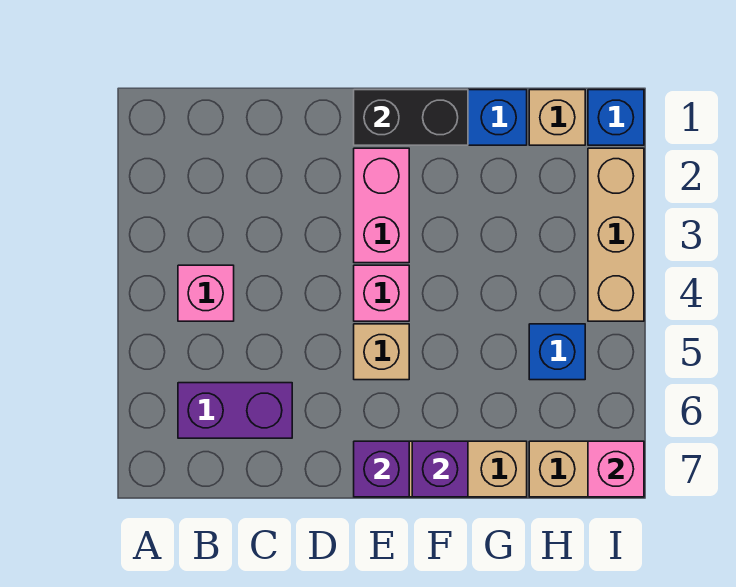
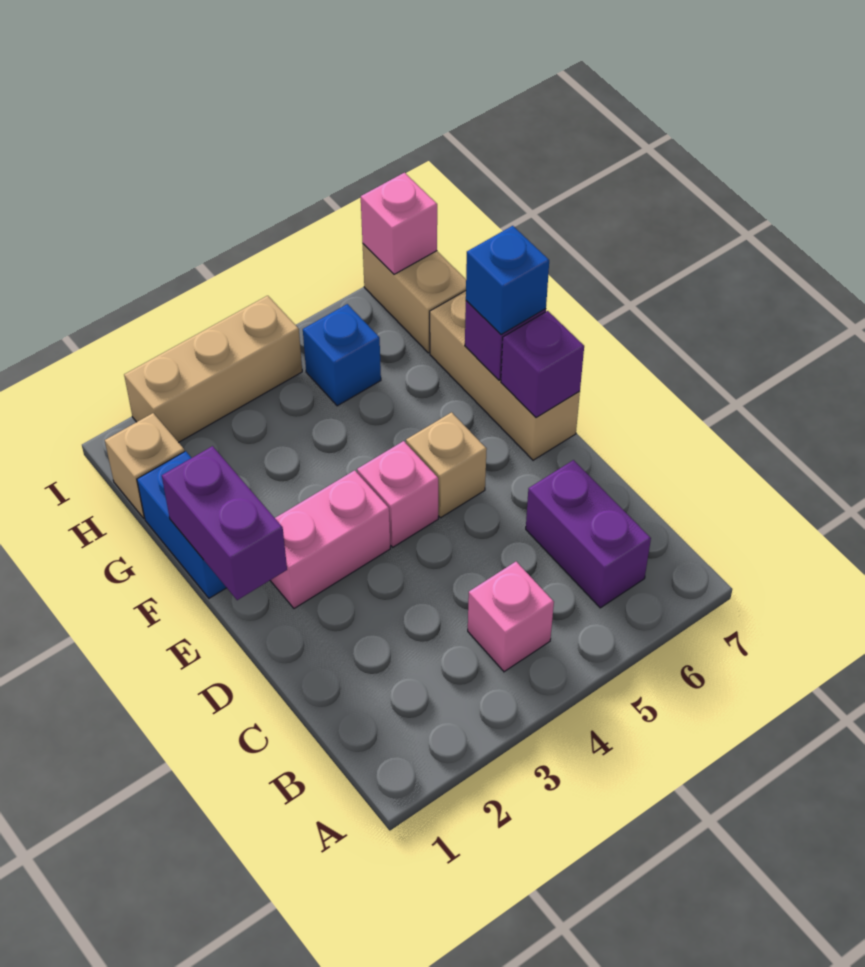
black 1x2 brick [354,90,468,145] -> purple 1x2 brick [162,446,287,600]
blue 1x1 brick [588,90,644,145] -> blue 1x1 brick moved to [466,226,549,335]

